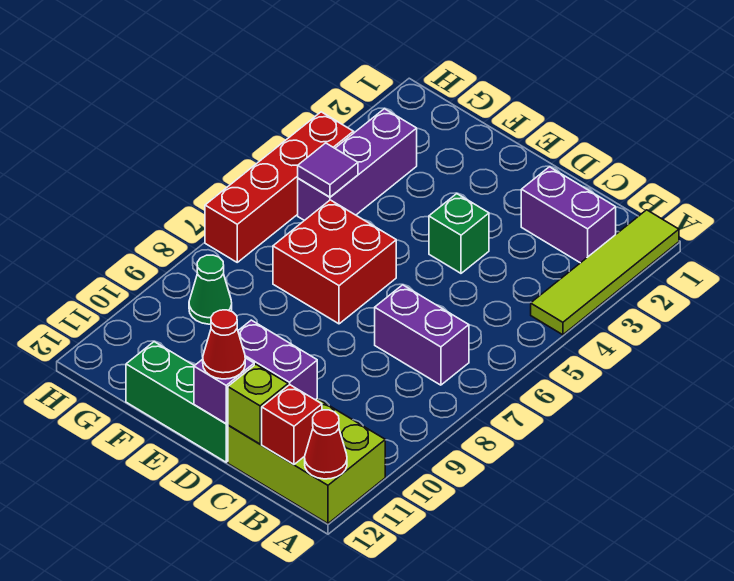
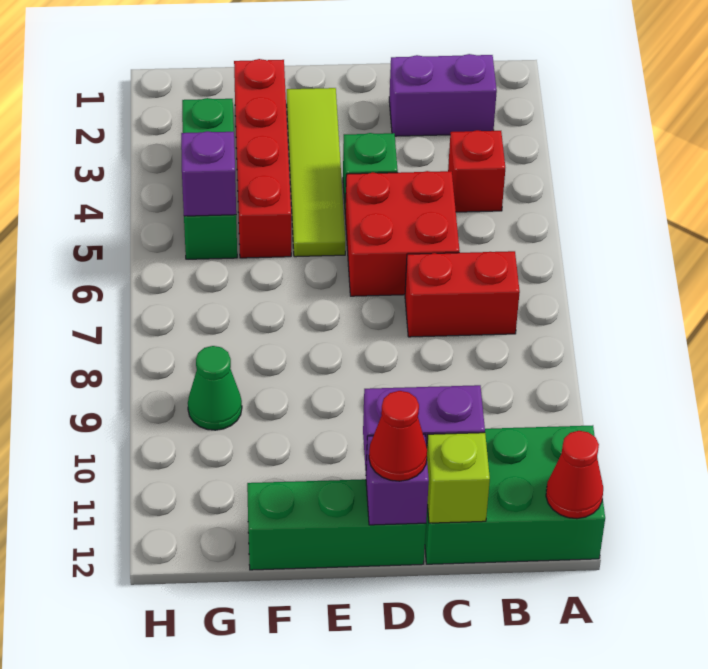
lime 1x4 tile [531,210,679,335] -> lime 1x4 tile moved to [287,88,345,257]
lime 2x3 brick [228,399,385,524] -> green 2x3 brick [425,425,605,564]
purple 1x2 brick [375,285,469,385] -> red 1x2 brick [405,251,520,337]
red 1x1 brick [262,385,322,464] -> red 1x1 brick moved to [448,130,505,212]
red 2x2 brick [273,200,396,324] -> red 2x2 brick moved to [345,171,459,296]
purple 1x3 brick [298,109,417,221] -> green 1x3 brick [182,98,237,259]
purple 1x1 tile [298,143,358,197] -> purple 1x1 brick [181,131,236,216]
red 1x4 brick [205,112,353,262] -> red 1x4 brick moved to [234,59,291,258]

